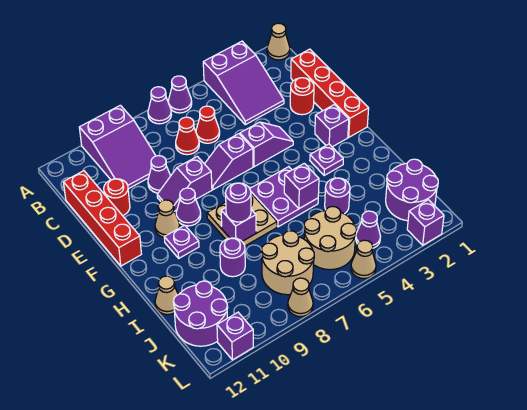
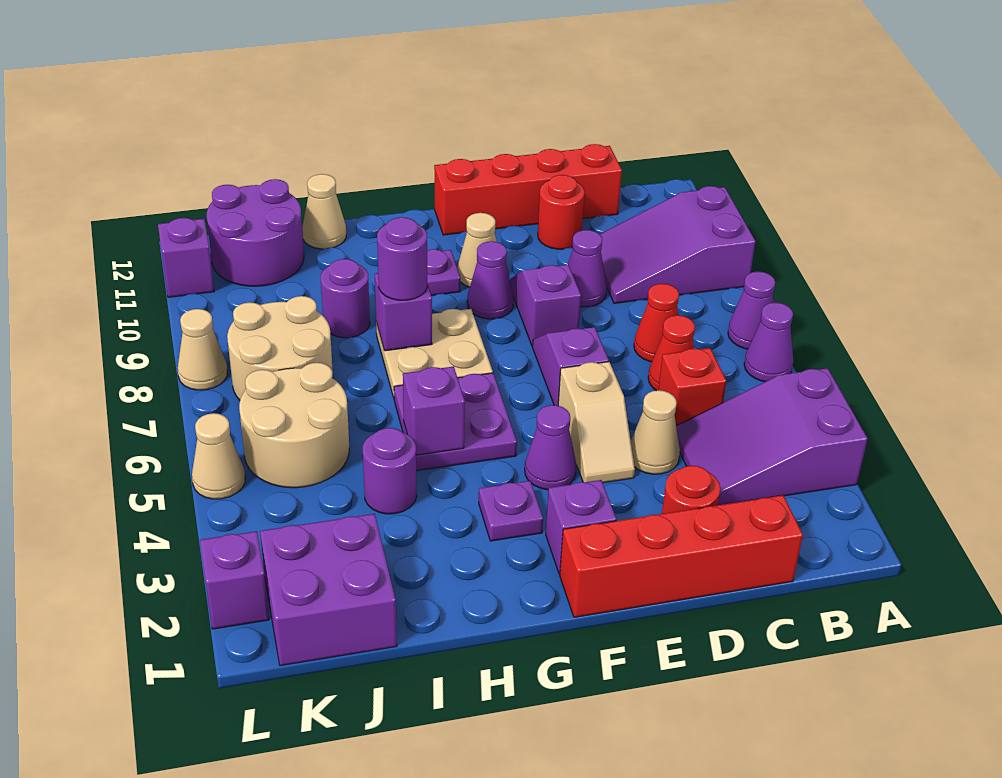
tan 1x1 cone [267,23,290,60] -> tan 1x1 cone moved to [631,390,680,474]
none -> red 1x1 brick [658,348,726,426]
purple 1x2 slope [240,122,293,167] -> tan 1x2 slope [558,362,635,483]
purple 2x2 round brick [386,159,438,221] -> purple 2x2 brick [260,514,397,666]
purple 1x1 cone [356,211,381,248] -> purple 1x1 cone moved to [525,405,576,490]

